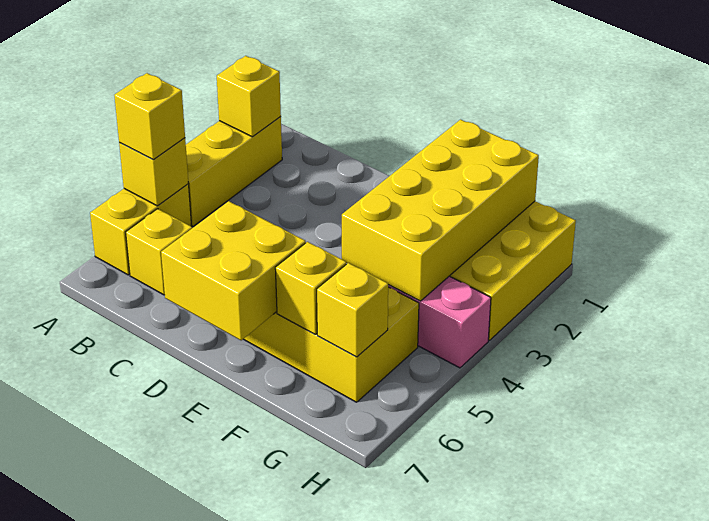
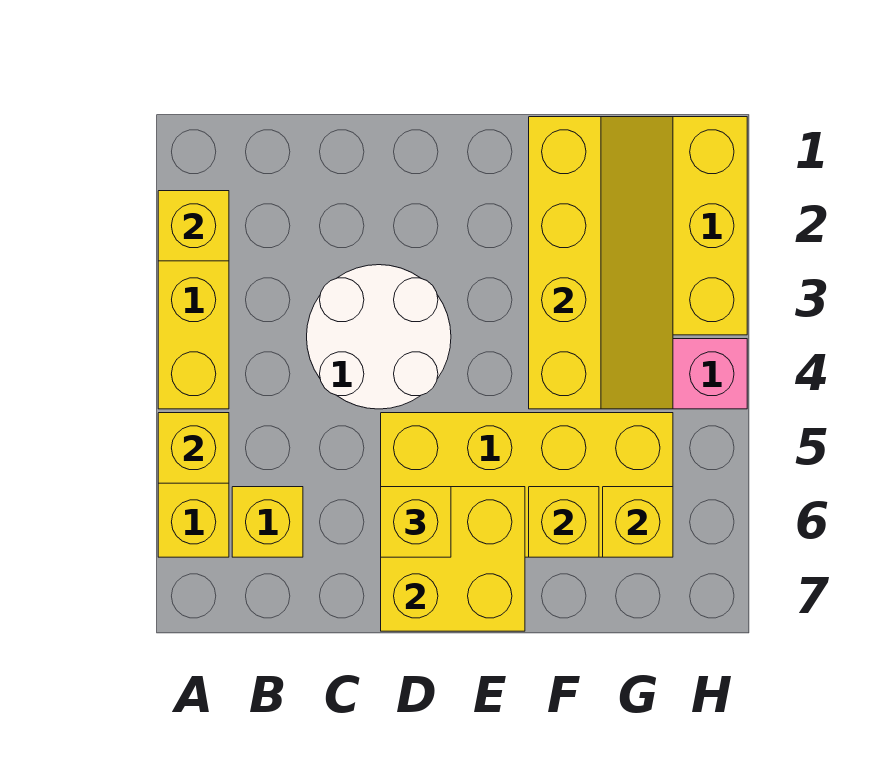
yellow 1x1 brick [114,73,185,160] -> yellow 1x1 brick moved to [381,487,451,557]
none -> white 2x2 round brick [307,265,451,409]
yellow 2x4 brick [342,120,539,301] -> yellow 2x4 slope [529,117,673,409]

